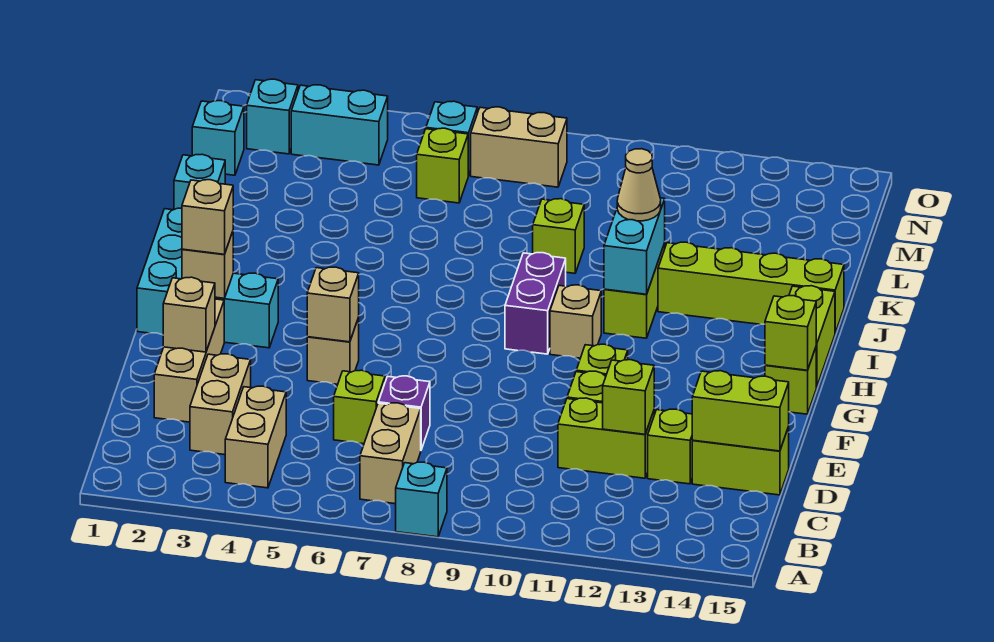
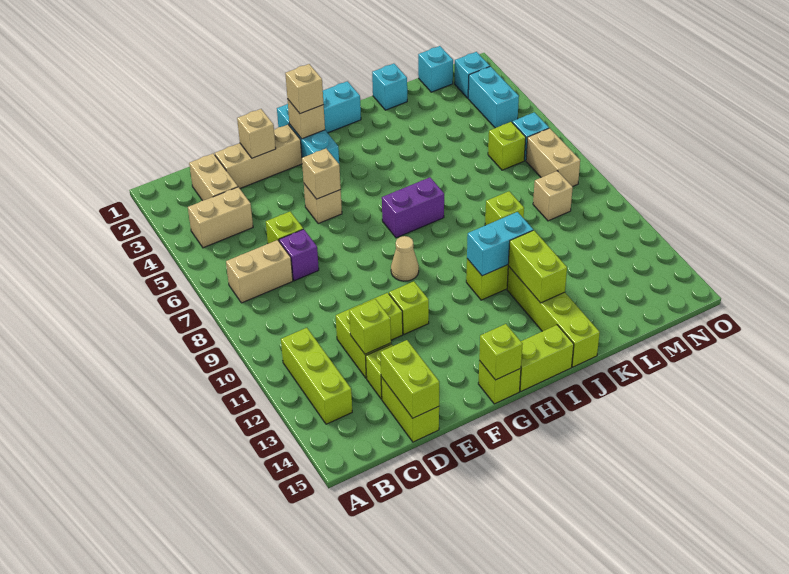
cyan 1x1 brick [396,462,447,537] -> none
none -> lime 1x3 brick [281,328,352,424]
tan 1x2 brick [190,354,251,455] -> tan 1x2 brick turned to [189,153,238,201]
purple 1x2 brick [505,253,566,354] -> purple 1x2 brick moved to [382,177,444,238]
tan 1x1 brick [550,285,601,358] -> tan 1x1 brick moved to [533,171,573,221]
tan 1x1 cone [617,149,661,221] -> tan 1x1 cone moved to [391,236,419,281]
none -> lime 1x2 brick [508,230,567,303]

